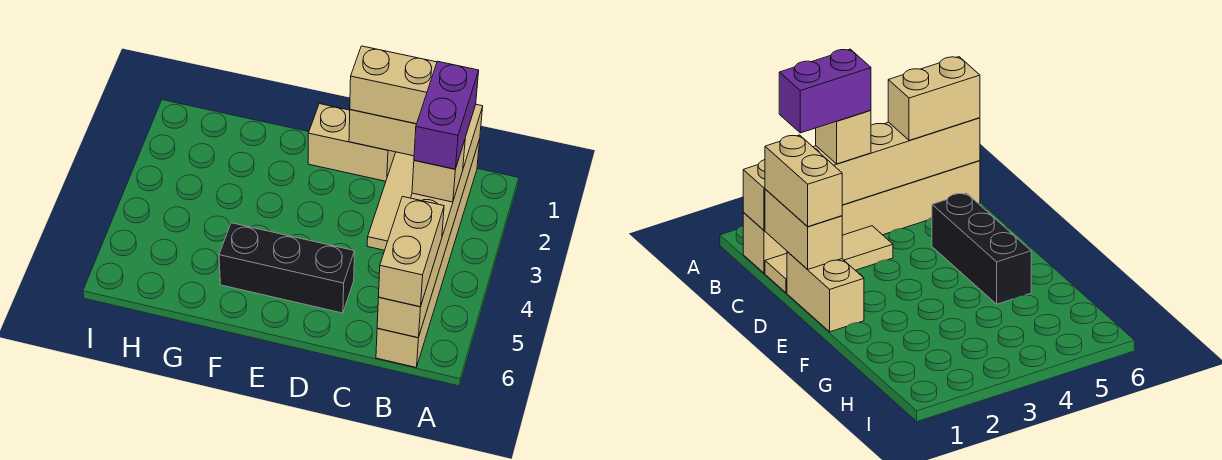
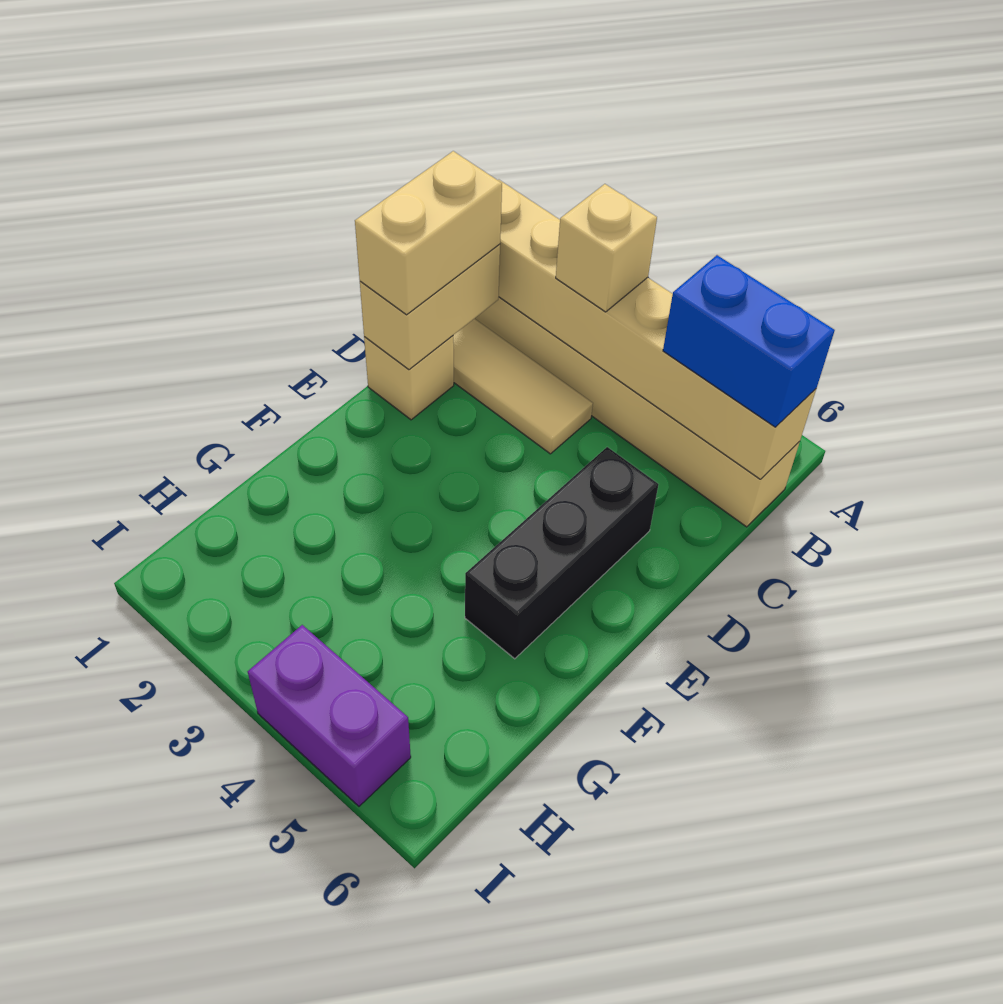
purple 1x2 brick [414,61,479,169] -> purple 1x2 brick moved to [248,625,411,806]
tan 1x2 brick [379,197,444,307] -> blue 1x2 brick [663,255,835,427]
tan 1x2 brick [308,104,396,181] -> tan 1x1 brick [364,336,454,420]

